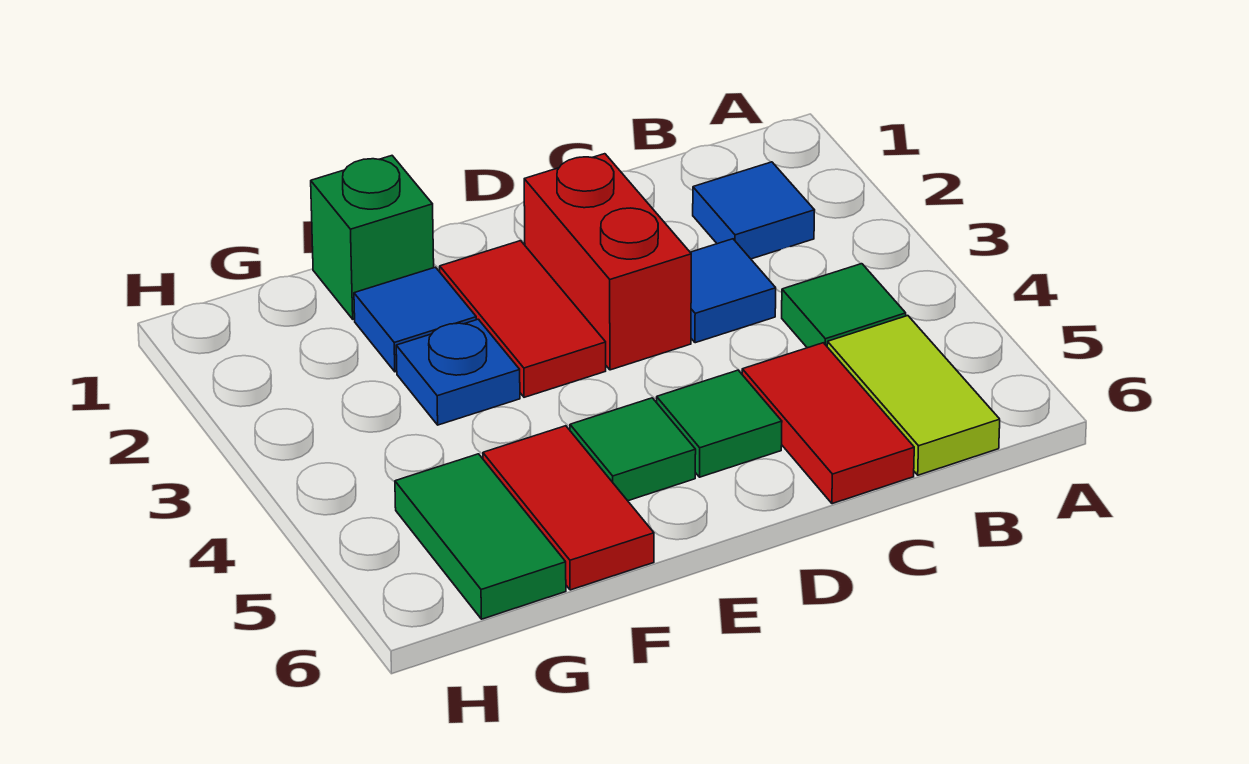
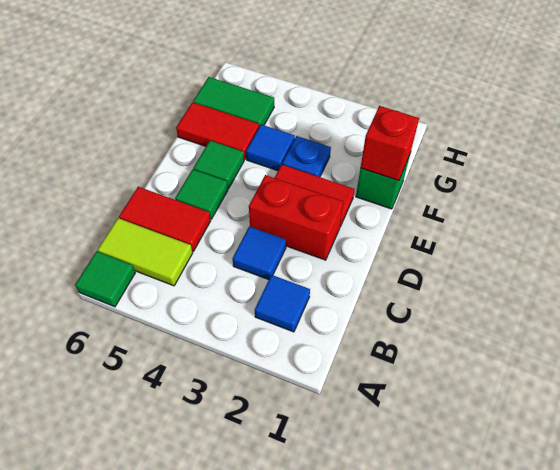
green 1x1 tile [782,264,906,348] -> green 1x1 tile moved to [75,251,135,307]
none -> red 1x1 brick [361,106,419,181]
blue 1x1 tile [354,267,476,372] -> blue 1x1 tile moved to [246,125,295,171]

